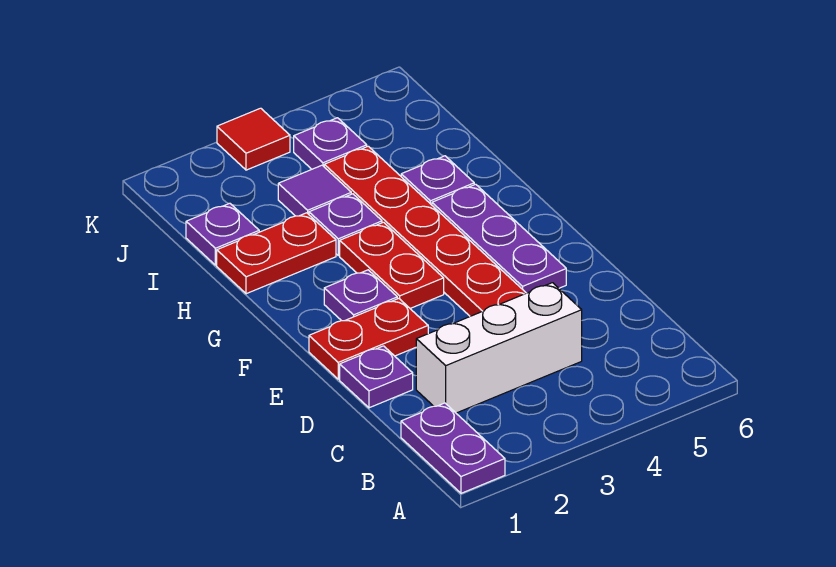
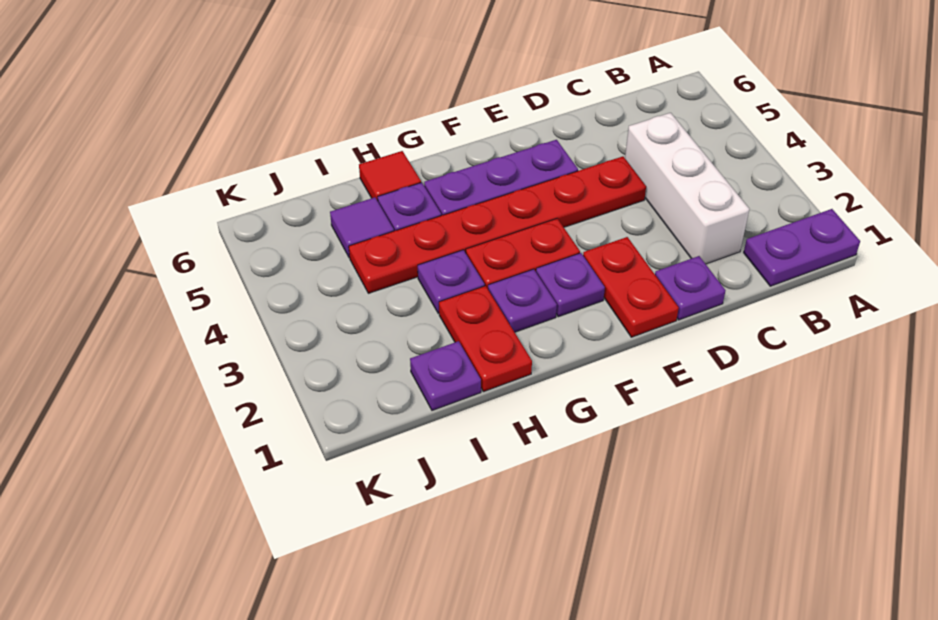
purple 1x1 tile [278,165,351,216] -> purple 1x1 tile moved to [330,197,394,258]
purple 1x1 plate [294,118,367,169] -> purple 1x1 plate moved to [488,269,557,332]
red 1x1 tile [217,108,290,170] -> red 1x1 tile moved to [359,151,421,201]

